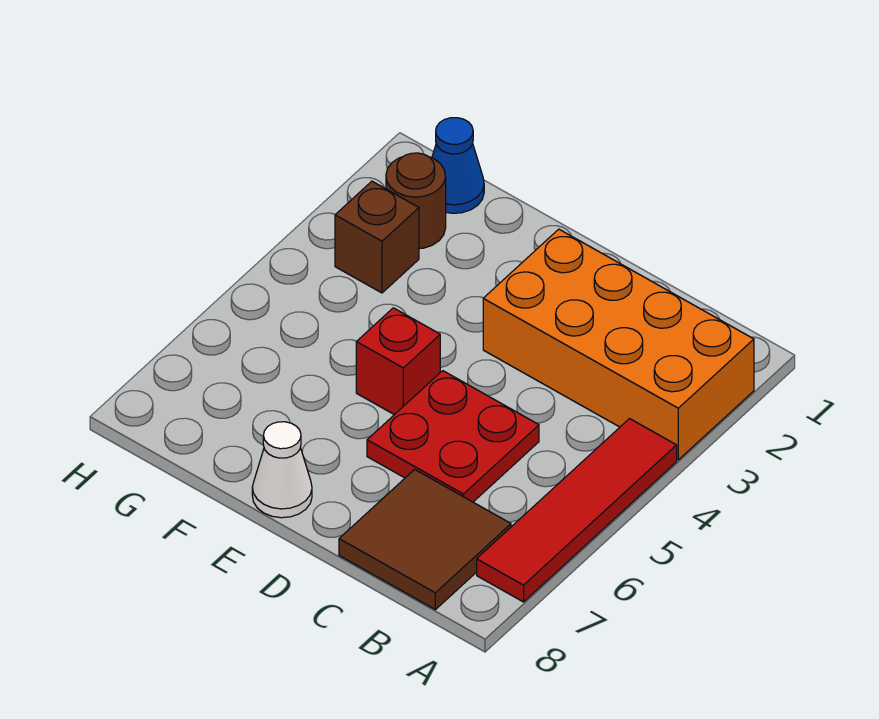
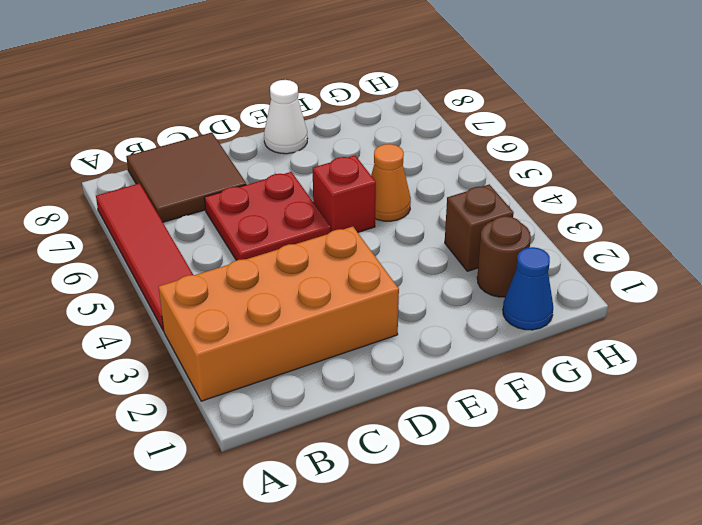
none -> orange 1x1 cone [371,144,411,221]

